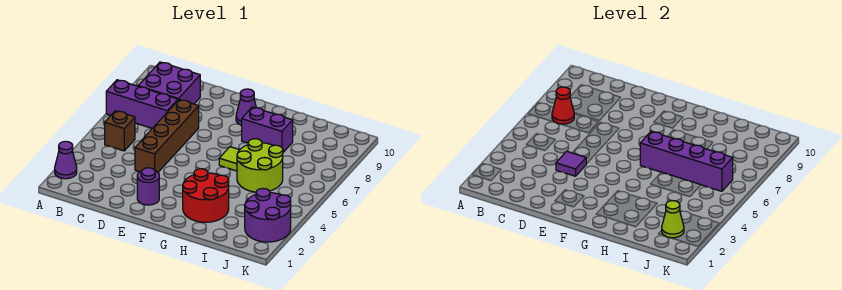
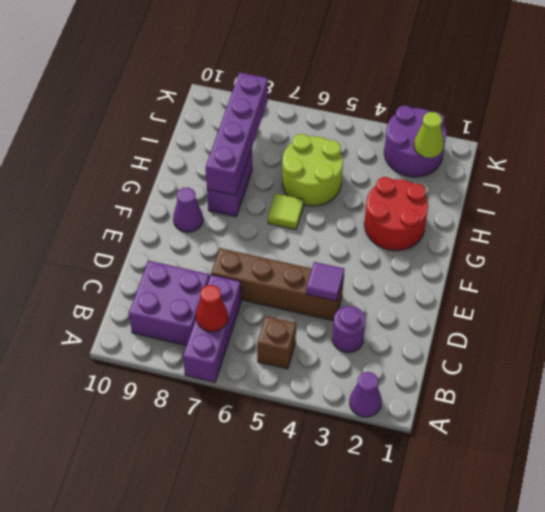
purple 1x1 round brick [137,168,159,205] -> purple 1x1 round brick moved to [333,306,365,353]
purple 1x4 brick [640,132,733,191] -> purple 1x4 brick moved to [206,72,268,195]

